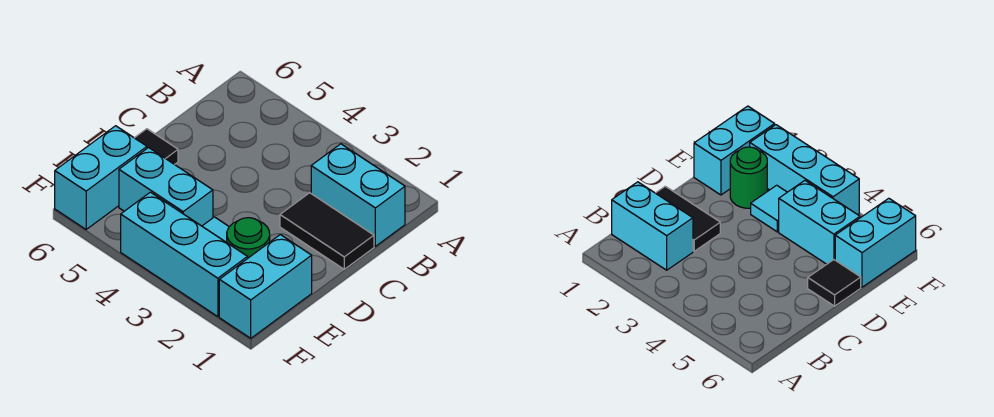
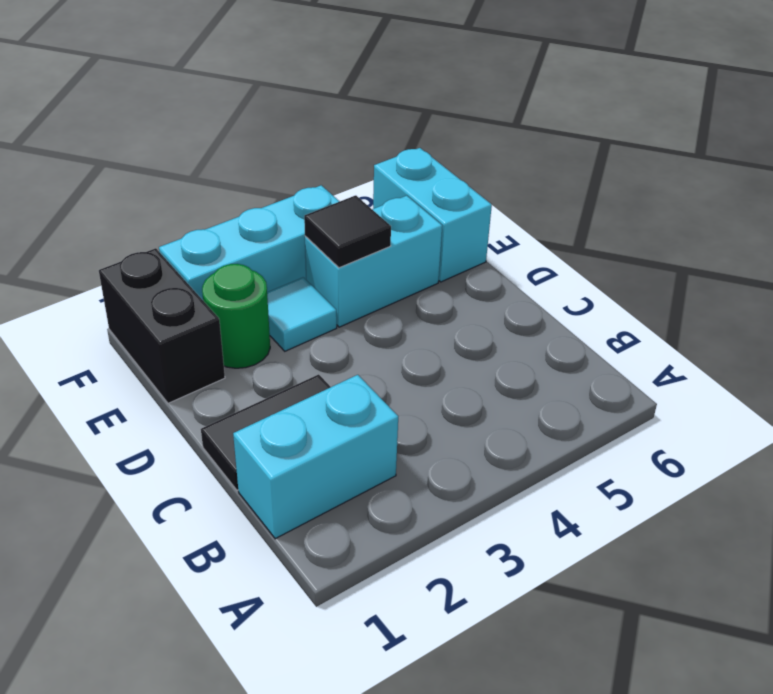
black 1x1 tile [135,129,178,165] -> black 1x1 tile moved to [304,195,391,268]
cyan 1x2 brick [219,235,312,338] -> black 1x2 brick [99,248,225,403]

